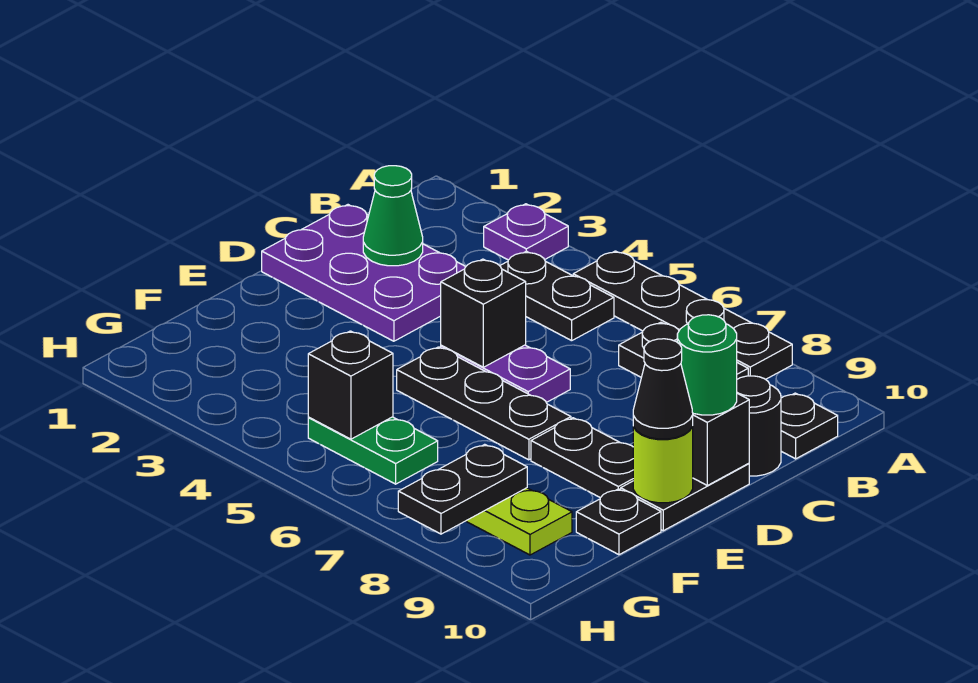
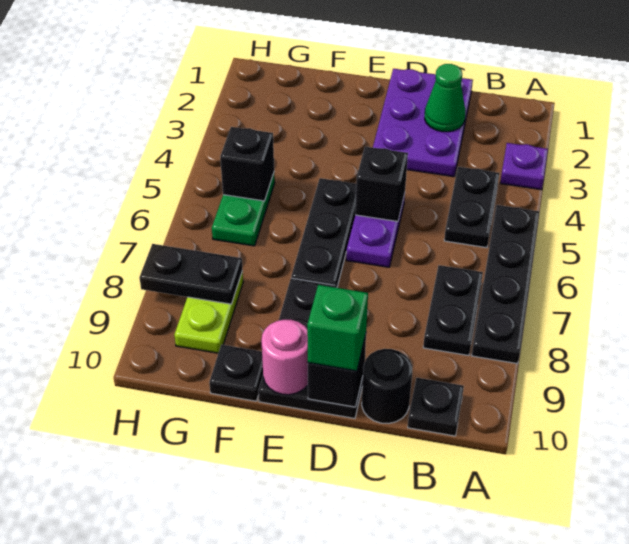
green 1x1 round brick [677,315,737,415] -> green 1x1 brick [307,285,368,371]
lime 1x1 round brick [633,426,693,503] -> pink 1x1 round brick [261,320,308,395]
black 1x1 cone [633,339,693,439] -> none

